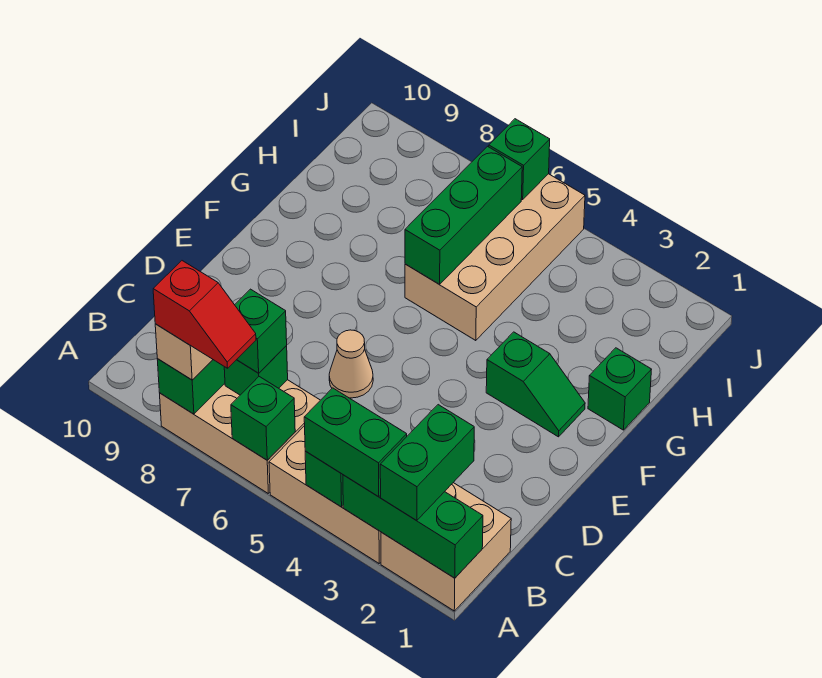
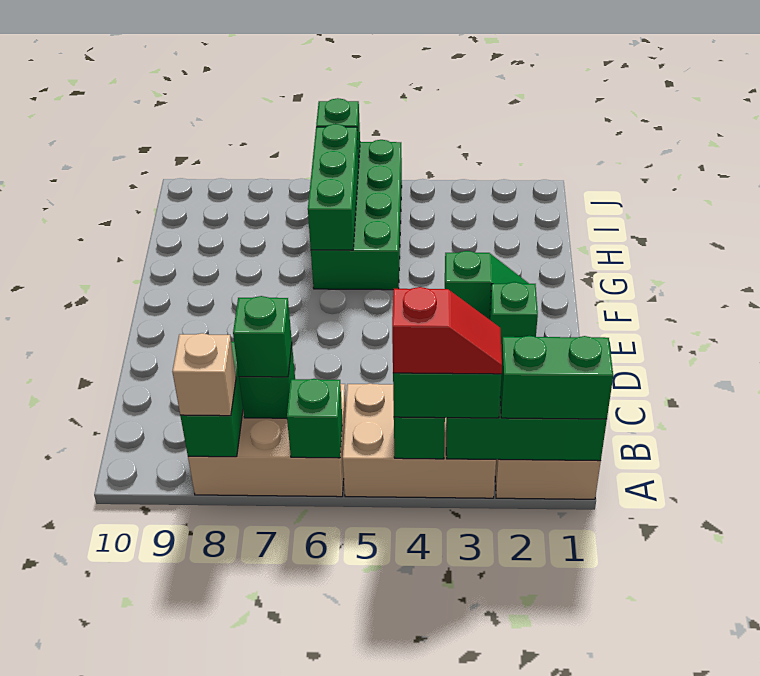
green 1x2 brick [380,405,474,521] -> green 1x2 brick turned to [500,336,613,419]
red 1x2 slope [153,261,256,368] -> red 1x2 slope moved to [392,287,502,374]
tan 1x1 cone [329,330,373,398] -> none
green 1x1 brick [588,348,652,430] -> green 1x1 brick moved to [490,282,538,351]
tan 2x4 brick [405,174,585,340] -> green 2x4 brick [311,140,402,290]

